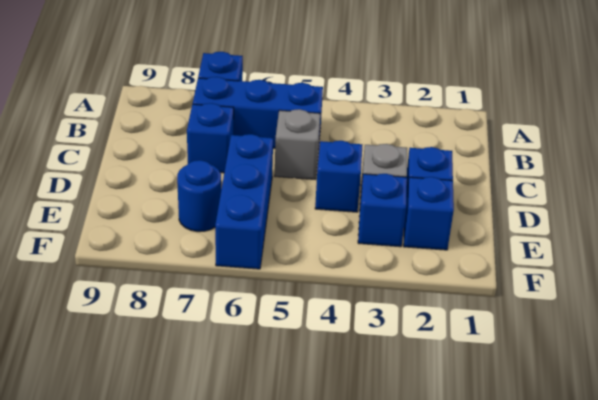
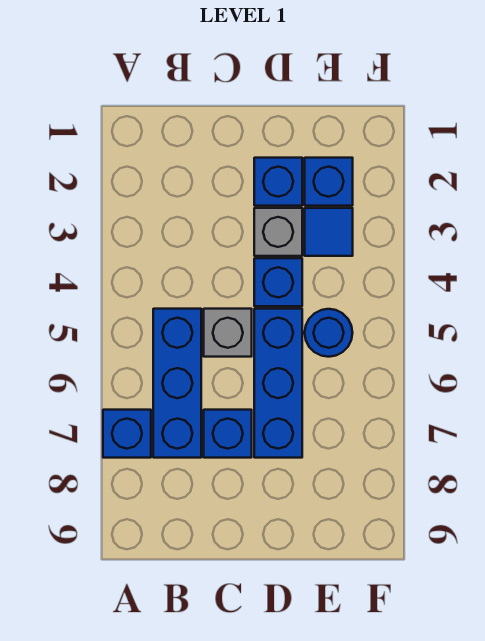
blue 1x3 brick [215,134,273,269] -> blue 1x3 brick turned to [254,309,302,458]
blue 1x1 brick [358,174,407,247] -> blue 1x1 tile [305,208,353,256]
blue 1x1 round brick [177,160,221,232] -> blue 1x1 round brick moved to [305,309,353,357]

